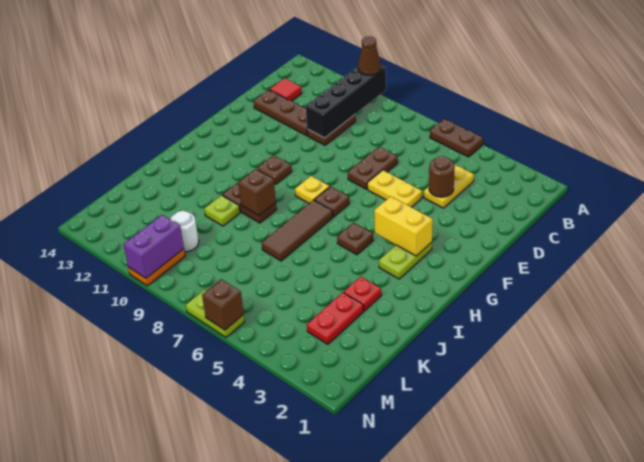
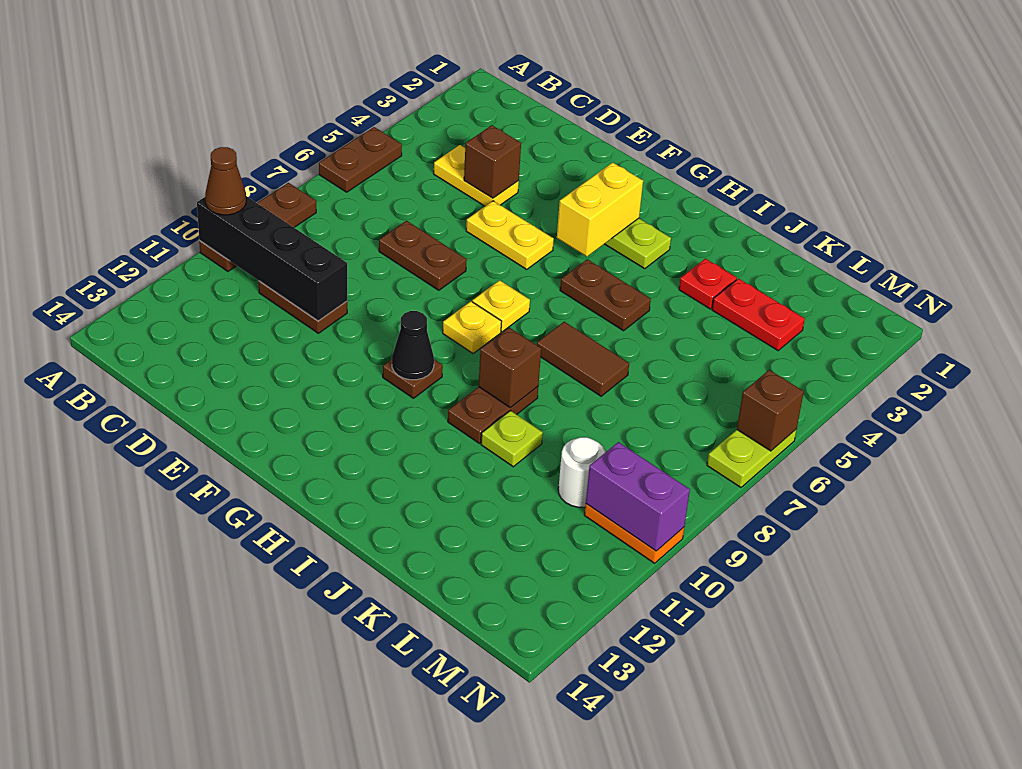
red 1x1 tile [270,78,302,101] -> none
brown 1x1 round brick [429,156,455,197] -> brown 1x1 brick [464,125,521,198]
brown 1x3 plate [254,90,307,136] -> brown 1x3 plate moved to [199,183,316,271]
yellow 1x2 plate [367,170,422,207] -> yellow 1x2 plate turned to [466,201,554,269]
brown 1x1 plate [314,186,349,217] -> yellow 1x1 plate [472,280,530,332]
none -> black 1x1 cone [392,311,434,380]
brown 1x1 plate [337,223,373,255] -> brown 1x2 plate [560,259,651,331]
brown 1x3 tile [262,200,333,261] -> brown 1x2 tile [537,322,629,396]

